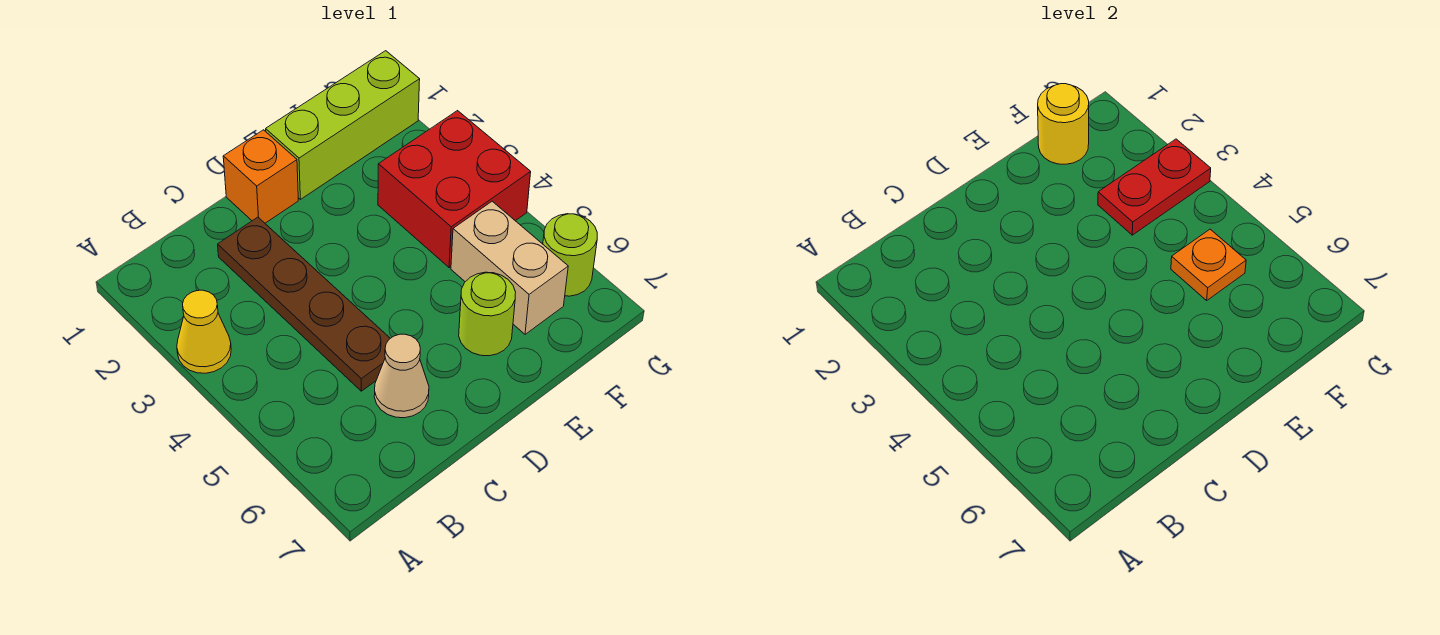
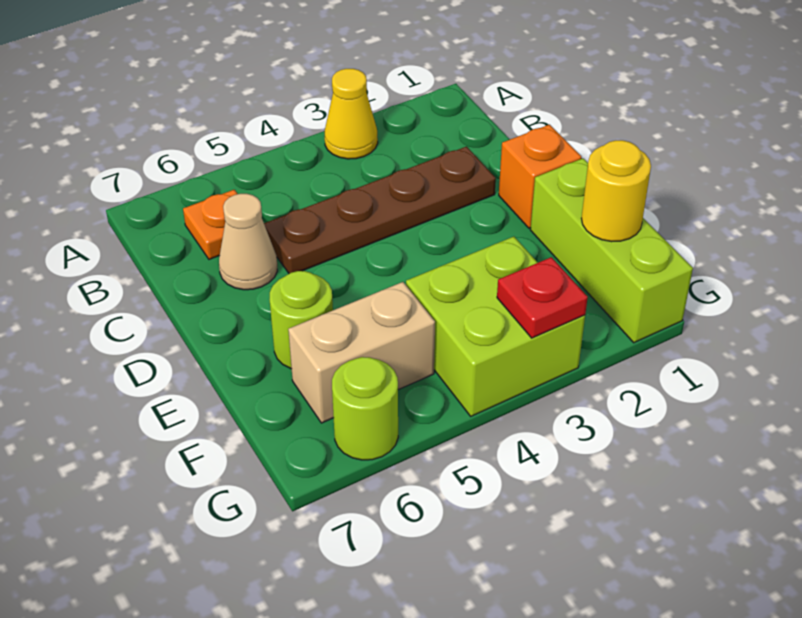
red 2x2 brick [378,111,531,268] -> lime 2x2 brick [406,237,585,416]
red 1x2 plate [1098,139,1211,235] -> red 1x1 plate [497,257,588,338]
orange 1x1 plate [1171,229,1246,300] -> orange 1x1 plate moved to [183,190,237,259]

